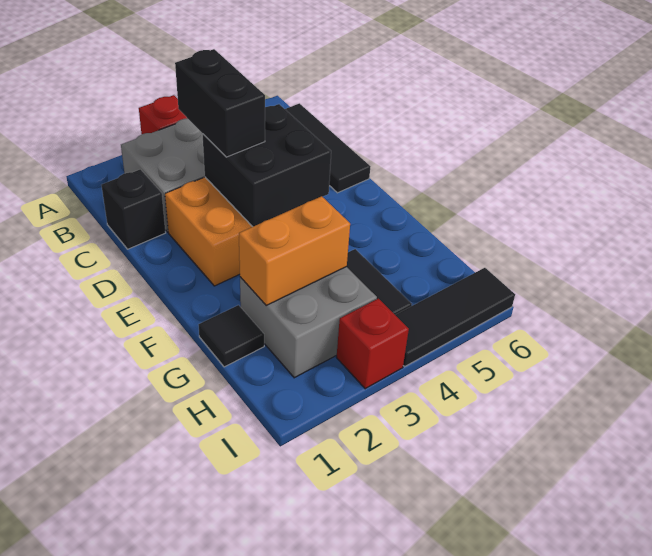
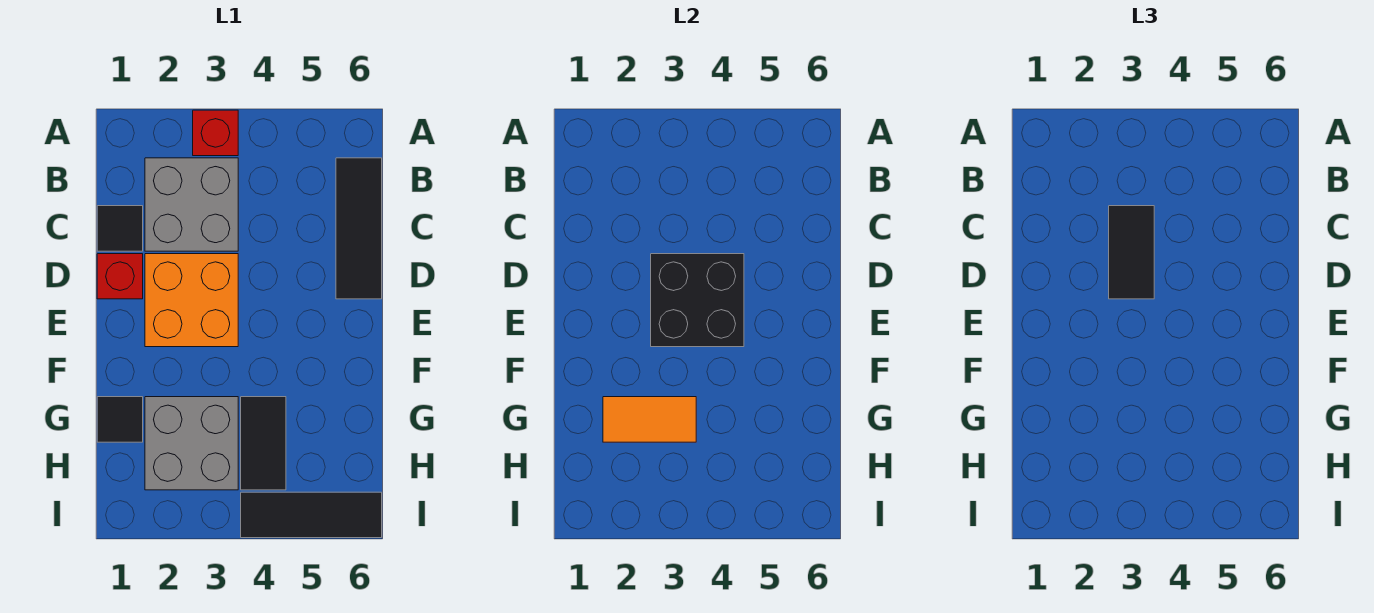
black 1x1 brick [101,169,166,249] -> black 1x1 tile [97,206,143,251]
black 1x2 brick [175,49,265,157] -> black 1x2 tile [1109,206,1154,299]
orange 1x2 brick [239,196,350,305] -> orange 1x2 tile [603,397,696,442]
red 1x1 brick [336,299,409,389] -> red 1x1 brick moved to [97,254,143,299]

